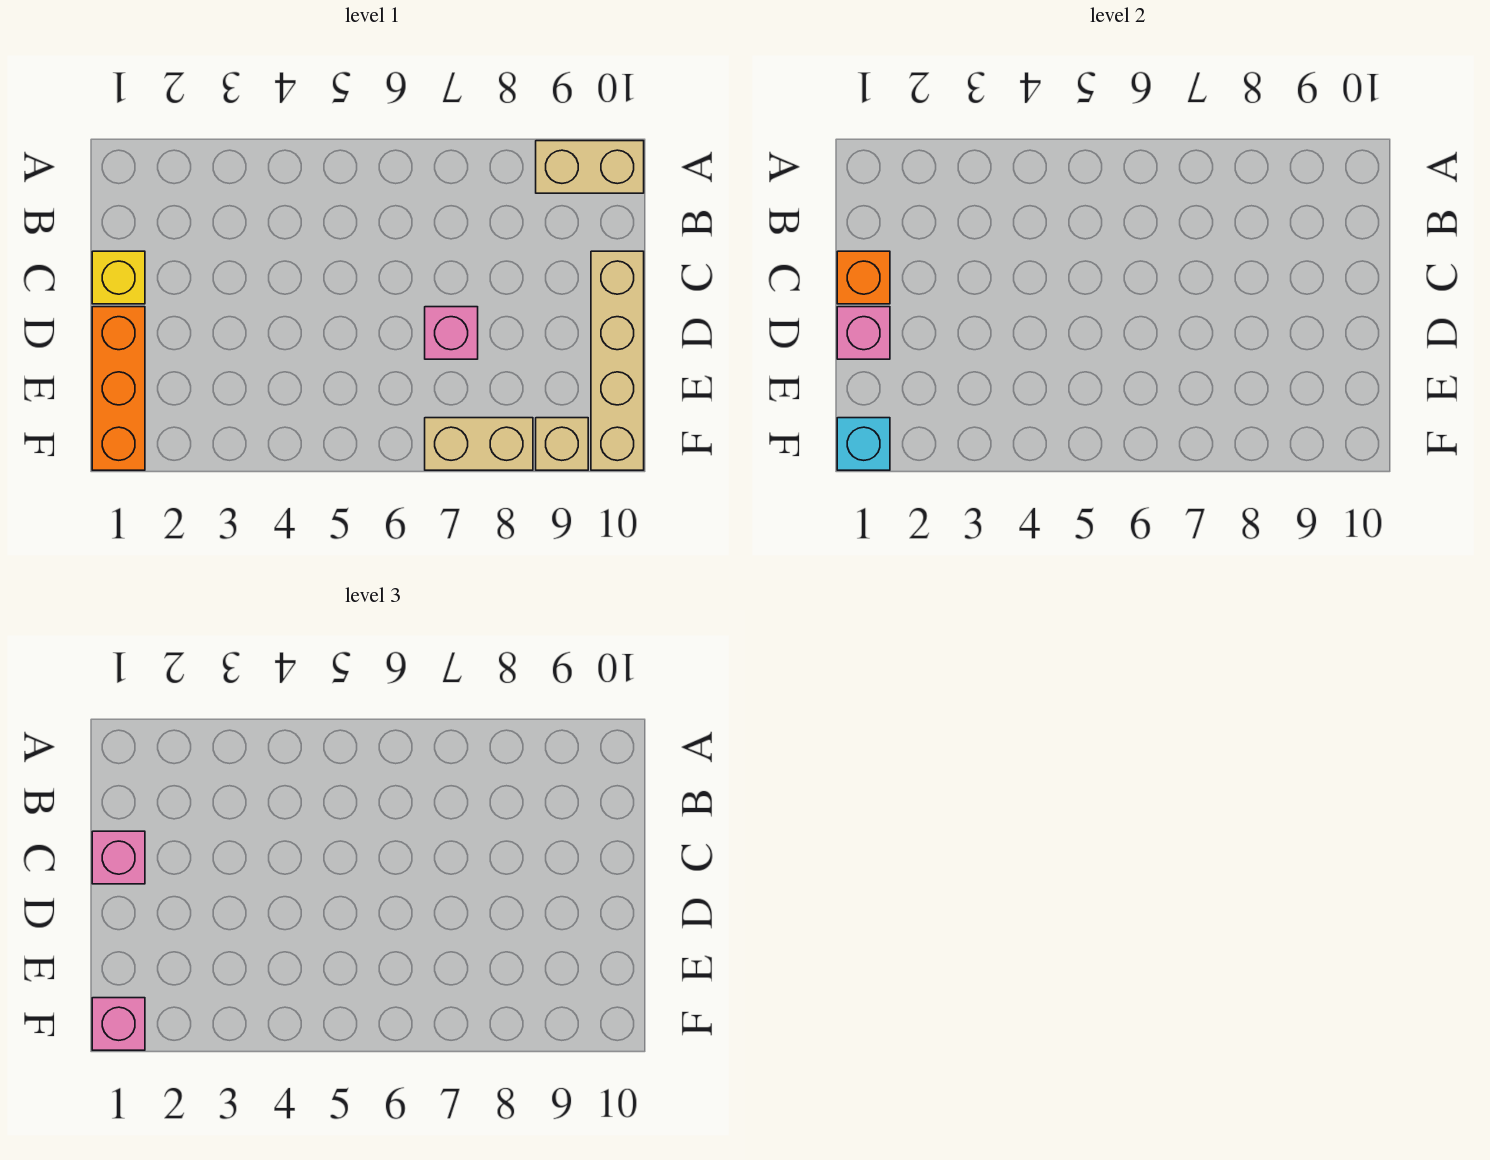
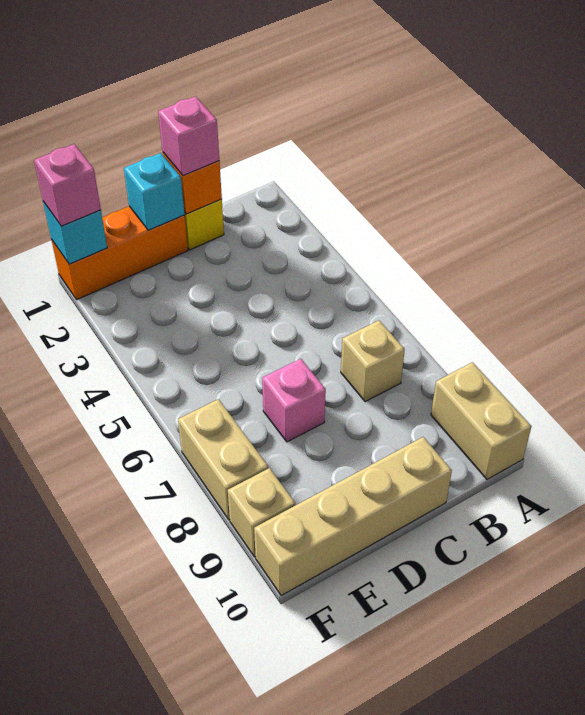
none -> tan 1x1 brick [341,320,405,402]
pink 1x1 brick [837,307,890,359] -> cyan 1x1 brick [124,153,185,230]

